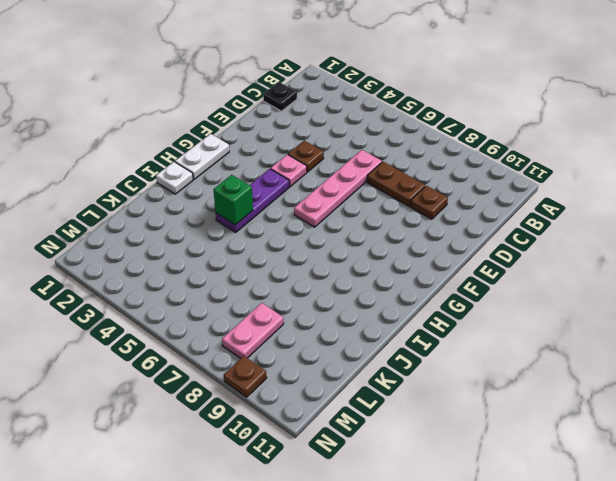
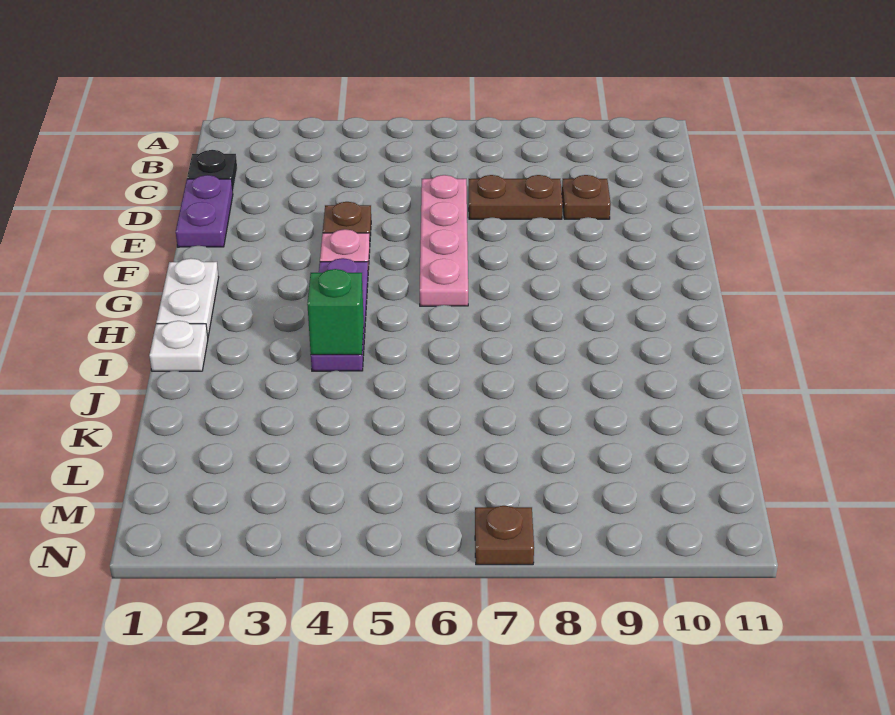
none -> purple 1x2 plate [176,175,233,247]
pink 1x2 plate [222,303,284,359] -> none
brown 1x1 plate [224,356,267,397] -> brown 1x1 plate moved to [475,506,534,565]

